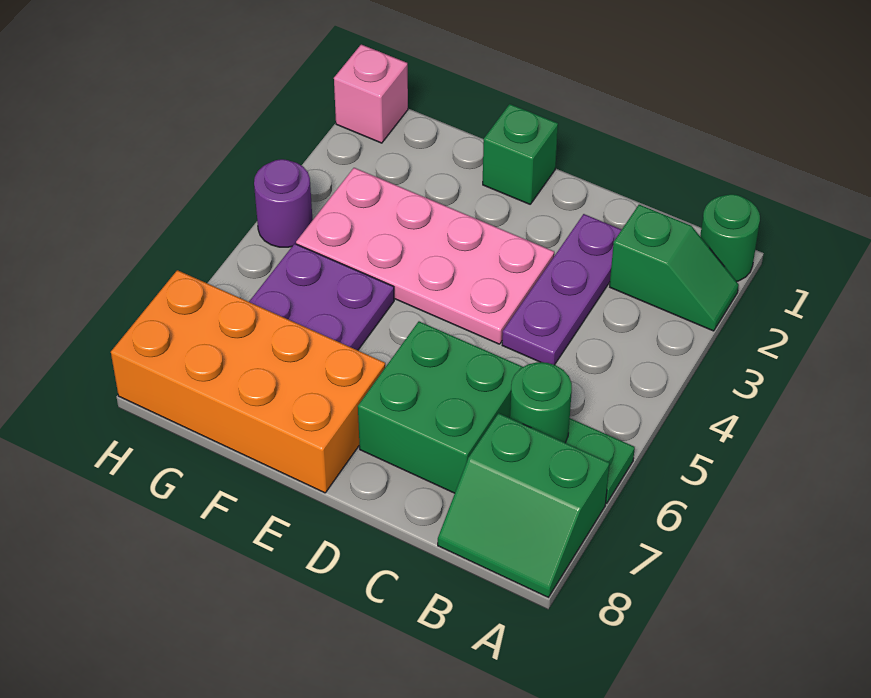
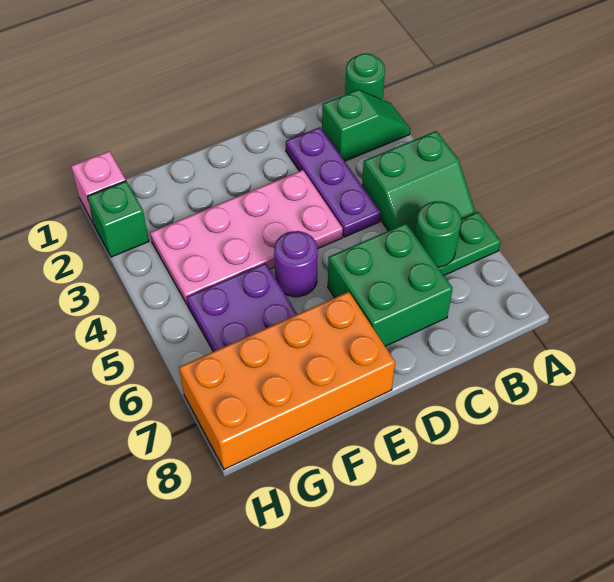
green 2x2 slope [438,413,610,597] -> green 2x2 slope moved to [362,131,475,235]
green 1x1 brick [483,104,558,204] -> green 1x1 brick moved to [87,181,149,257]
purple 1x1 round brick [254,159,312,247] -> purple 1x1 round brick moved to [274,231,318,297]

